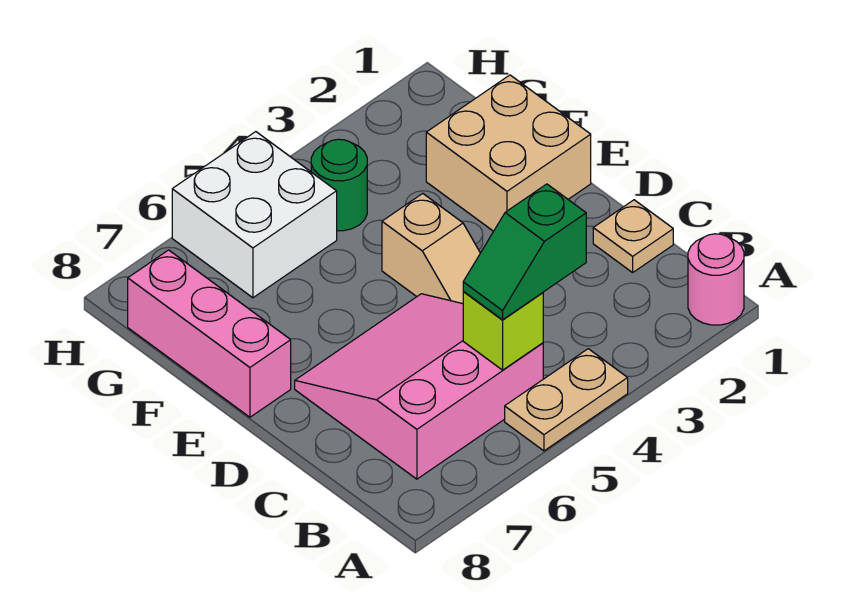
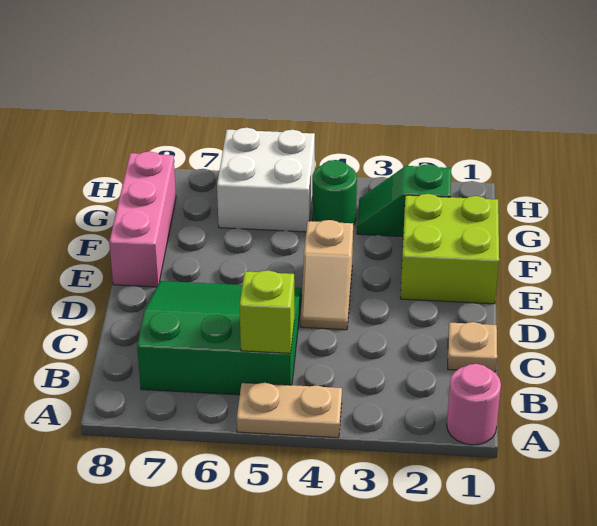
green 1x2 slope [463,184,586,320] -> green 1x2 slope moved to [357,164,451,237]
pink 3x3 slope [295,294,543,479] -> green 3x3 slope [137,281,302,395]
tan 2x2 brick [426,75,591,231] -> lime 2x2 brick [400,194,499,304]

